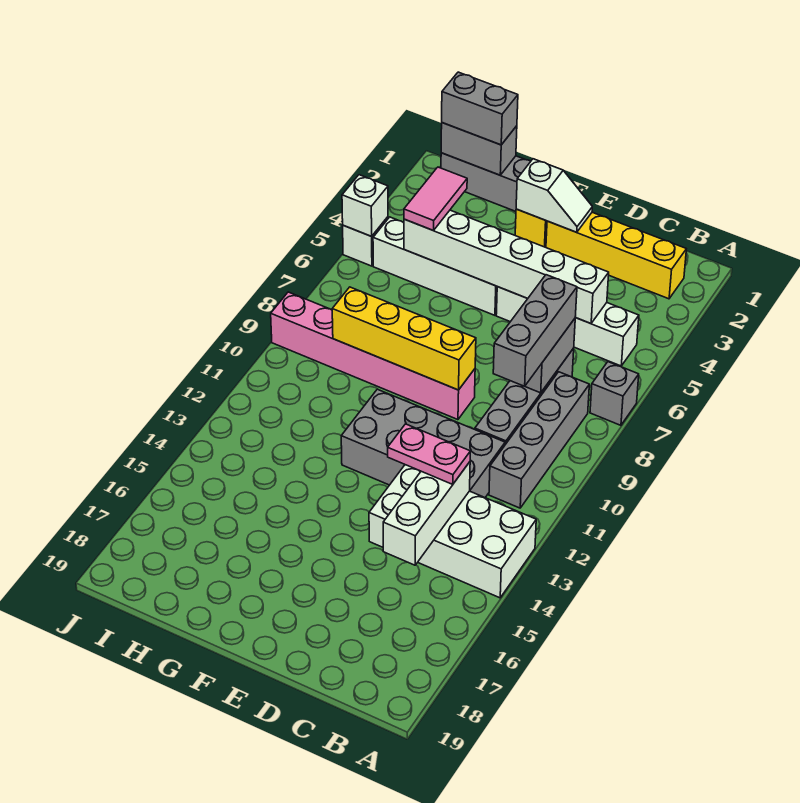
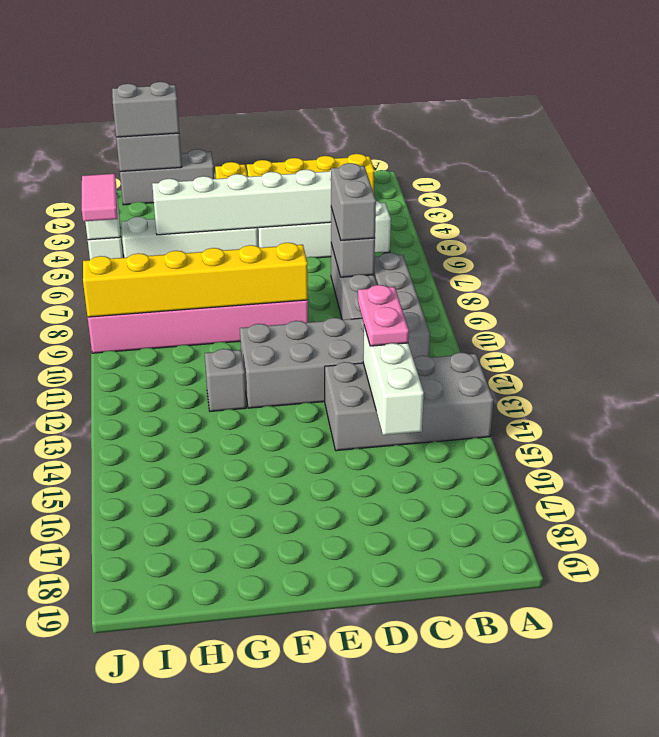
grey 1x1 brick [590,362,639,425] -> grey 1x1 brick moved to [205,349,246,411]
white 2x4 brick [369,465,536,598] -> grey 2x4 brick [325,353,493,451]
grey 1x3 brick [493,275,577,386] -> grey 1x2 brick [331,163,376,241]
pink 1x2 plate [388,424,470,484] -> pink 1x2 plate turned to [358,285,409,346]
white 1x2 slope [516,159,592,232] -> none
yellow 1x4 brick [332,287,476,390] -> yellow 1x6 brick [83,243,308,317]
pink 1x2 tile [404,167,467,230] -> pink 1x2 tile moved to [82,174,117,222]

